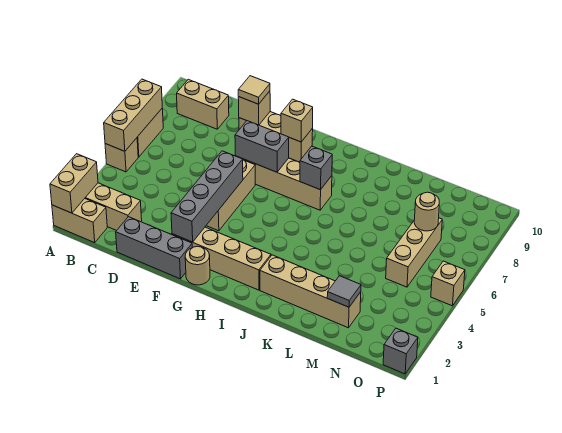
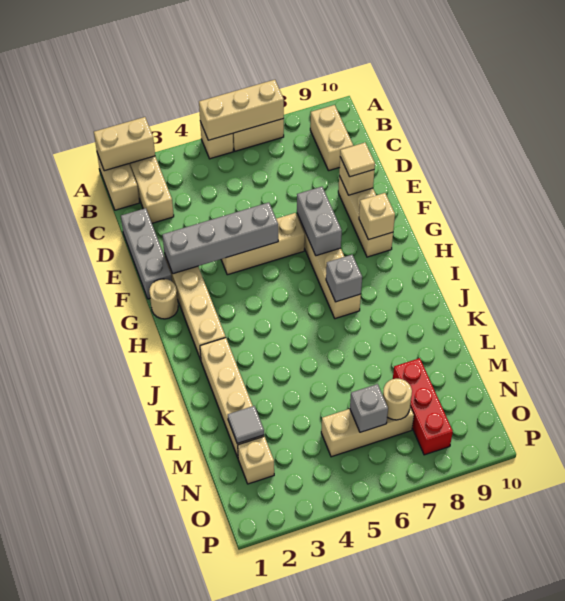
none -> red 1x3 brick [393,358,453,455]
grey 1x1 brick [383,328,418,374] -> grey 1x1 brick moved to [350,384,388,432]
tan 1x1 brick [431,261,465,306] -> tan 1x1 brick moved to [238,437,274,484]

